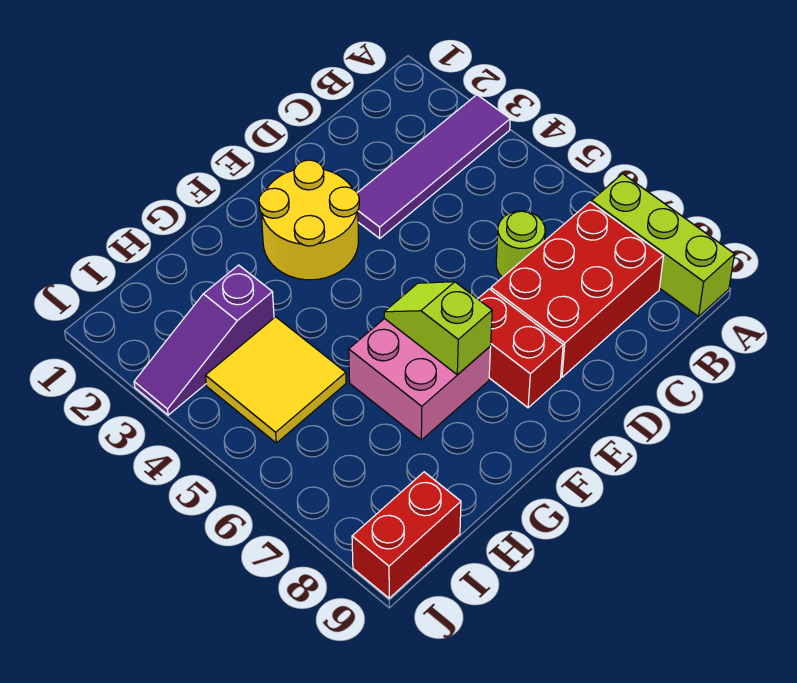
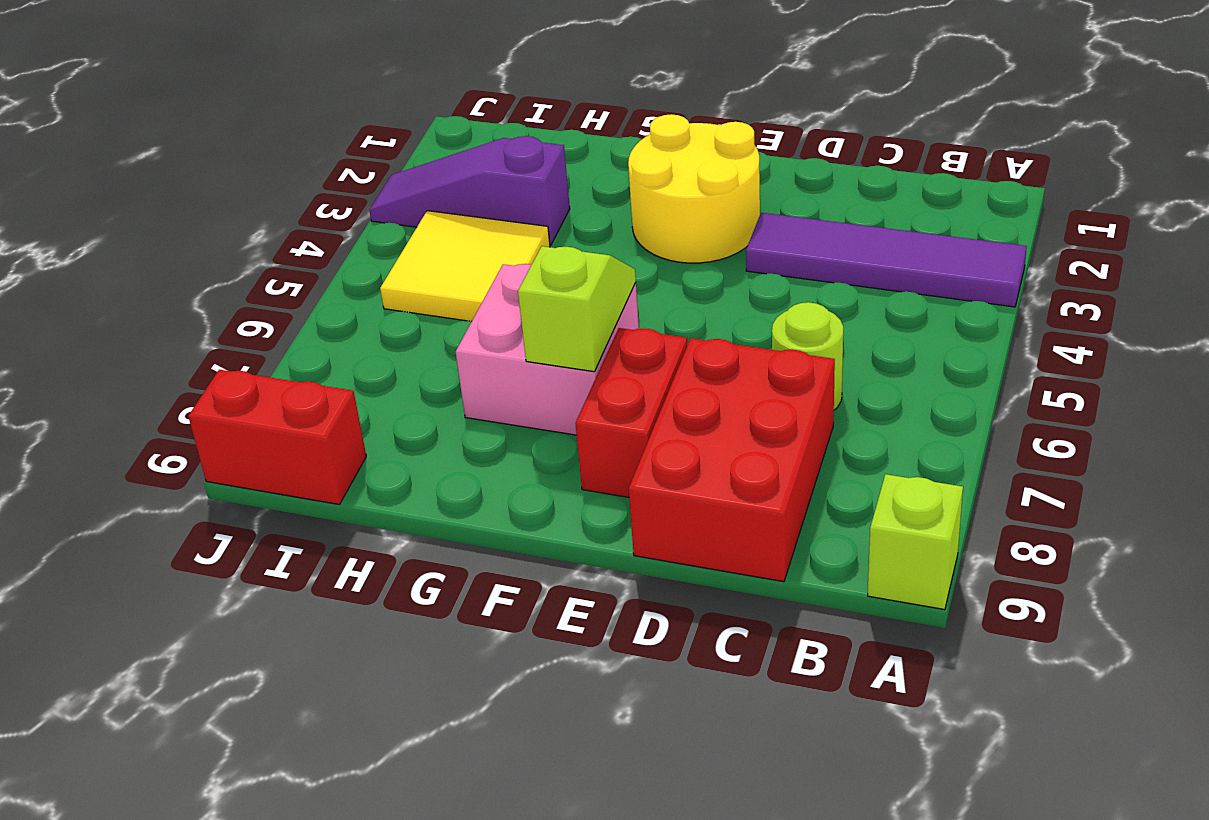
lime 1x3 brick [591,174,734,316] -> lime 1x1 brick [868,474,963,610]
red 2x3 brick [491,202,664,377] -> red 2x3 brick turned to [629,338,835,582]

